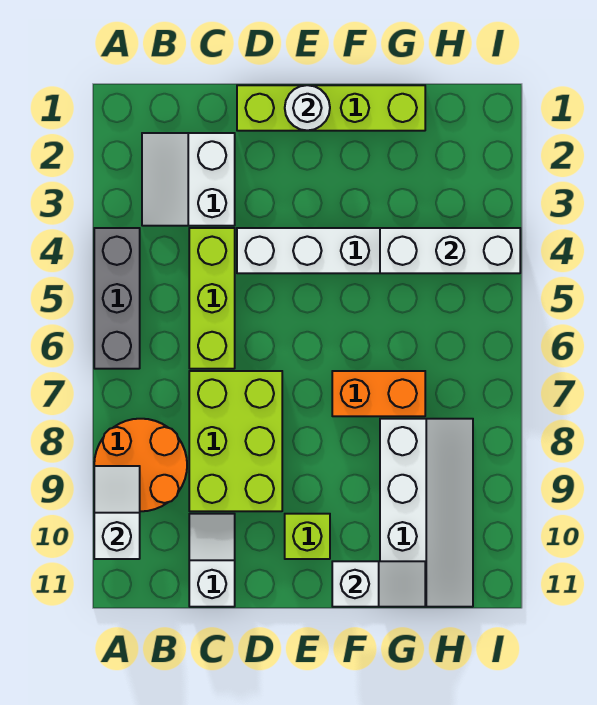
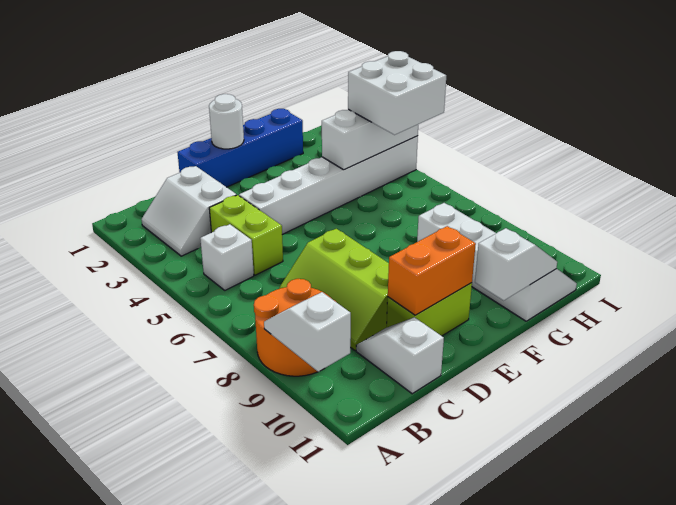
grey 1x3 brick [94,228,140,369] -> none
none -> white 1x1 brick [200,224,254,290]
lime 1x3 brick [189,228,235,369] -> lime 1x2 brick [209,195,283,275]
lime 2x3 brick [189,371,282,511] -> lime 2x3 slope [279,229,389,351]
lime 1x4 brick [237,85,425,131] -> blue 1x4 brick [177,109,303,187]
lime 1x1 brick [285,514,330,559] -> lime 1x2 brick [387,283,472,336]
orange 1x2 brick [332,371,425,416] -> orange 1x2 brick moved to [388,226,476,315]
none -> white 2x2 brick [348,51,446,135]

